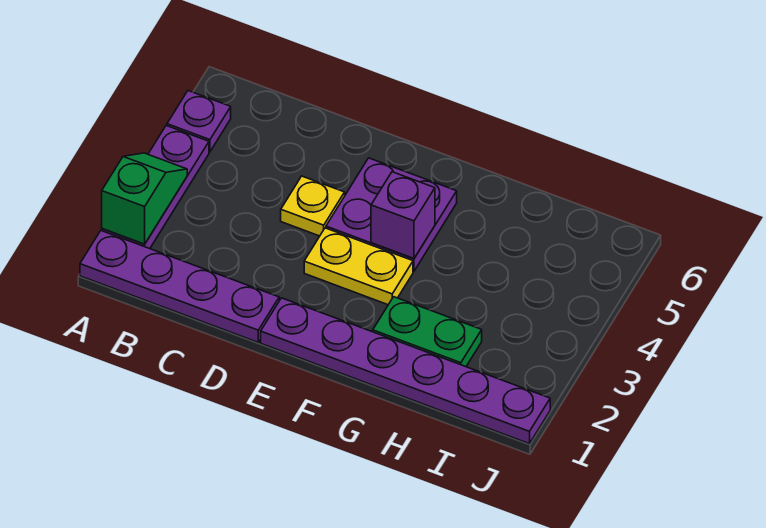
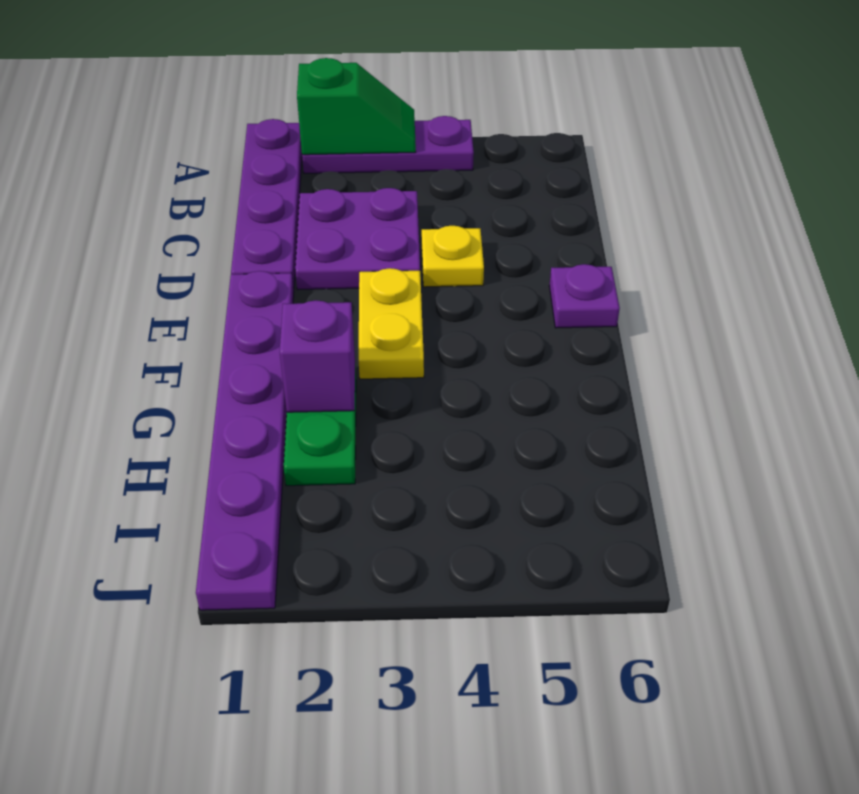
purple 1x1 plate [167,91,231,152] -> purple 1x1 plate moved to [549,264,620,328]
purple 2x2 plate [326,158,457,271] -> purple 2x2 plate moved to [295,188,420,290]
purple 1x1 brick [371,172,435,258] -> purple 1x1 brick moved to [280,300,355,412]

